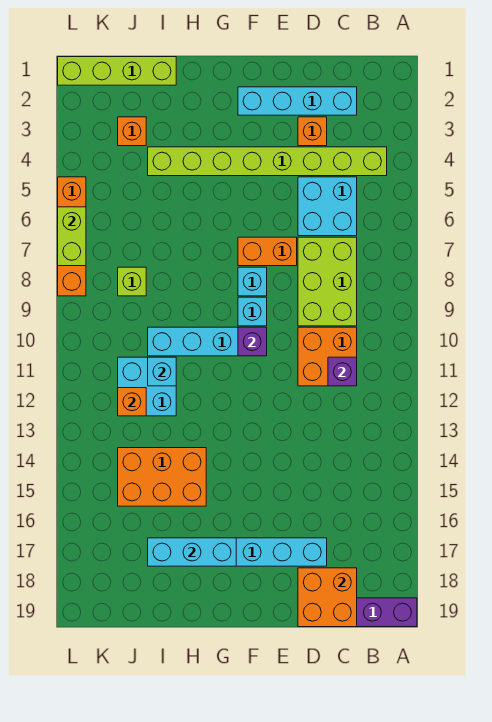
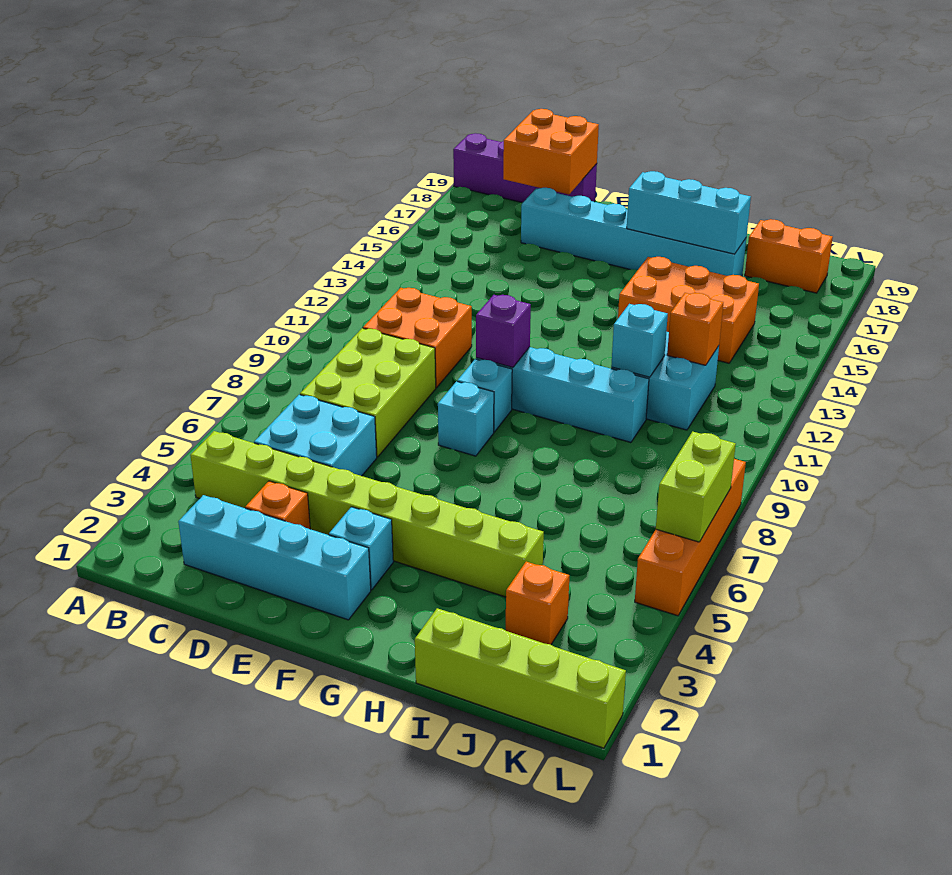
purple 1x1 brick [328,357,357,386] -> none
orange 1x2 brick [238,237,297,266] -> orange 1x2 brick moved to [745,219,833,293]
none -> cyan 1x1 brick [329,507,393,590]
lime 1x1 brick [118,267,146,296] -> none

